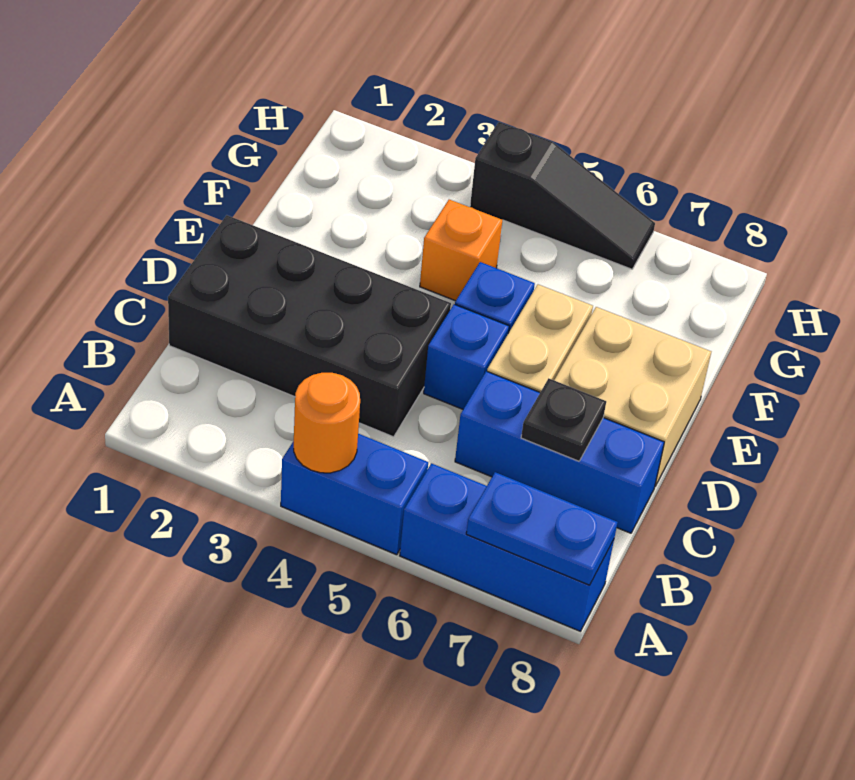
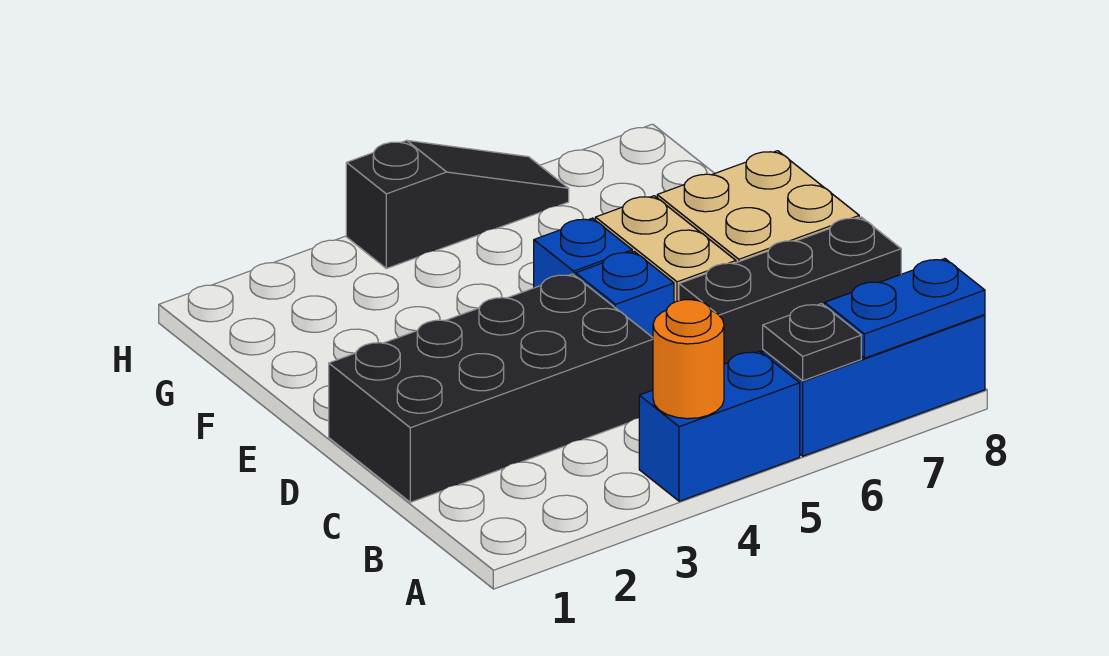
blue 1x3 brick [455,371,664,533] -> black 1x3 brick [679,217,901,364]
black 1x1 plate [521,378,606,461] -> black 1x1 plate moved to [763,304,861,381]
orange 1x1 brick [420,200,502,301] -> none

